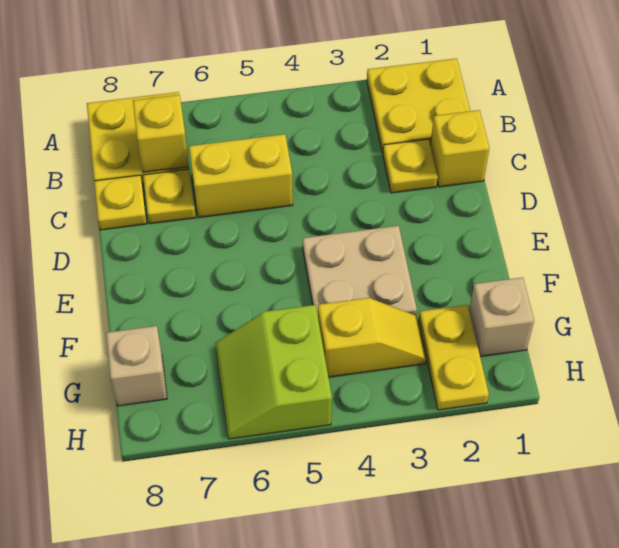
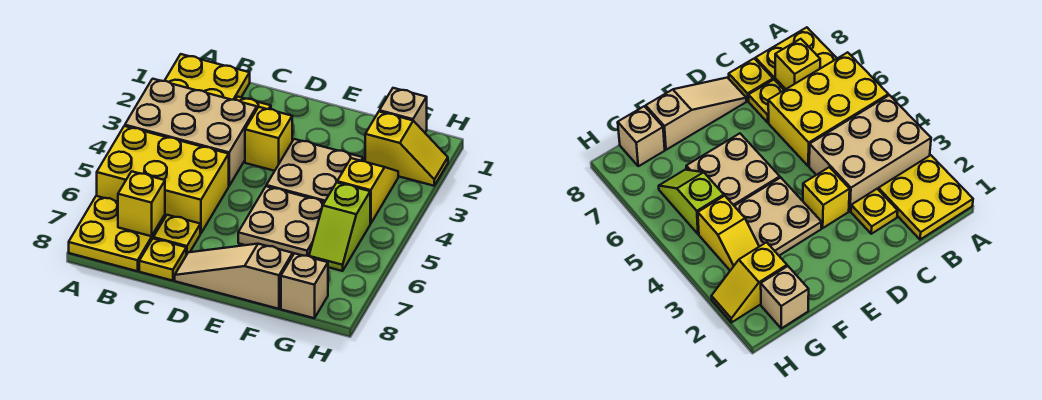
none -> tan 2x3 brick [125,79,257,186]
yellow 1x1 brick [430,110,489,187] -> yellow 1x1 brick moved to [245,107,292,171]
yellow 1x2 brick [189,134,293,218] -> yellow 2x3 brick [97,126,229,233]
none -> tan 1x3 slope [175,244,293,309]
none -> tan 2x2 plate [238,186,325,256]
yellow 1x2 plate [419,305,489,410] -> yellow 1x2 slope [365,112,448,186]
lime 2x2 slope [215,305,332,439] -> lime 1x2 slope [309,182,370,271]

